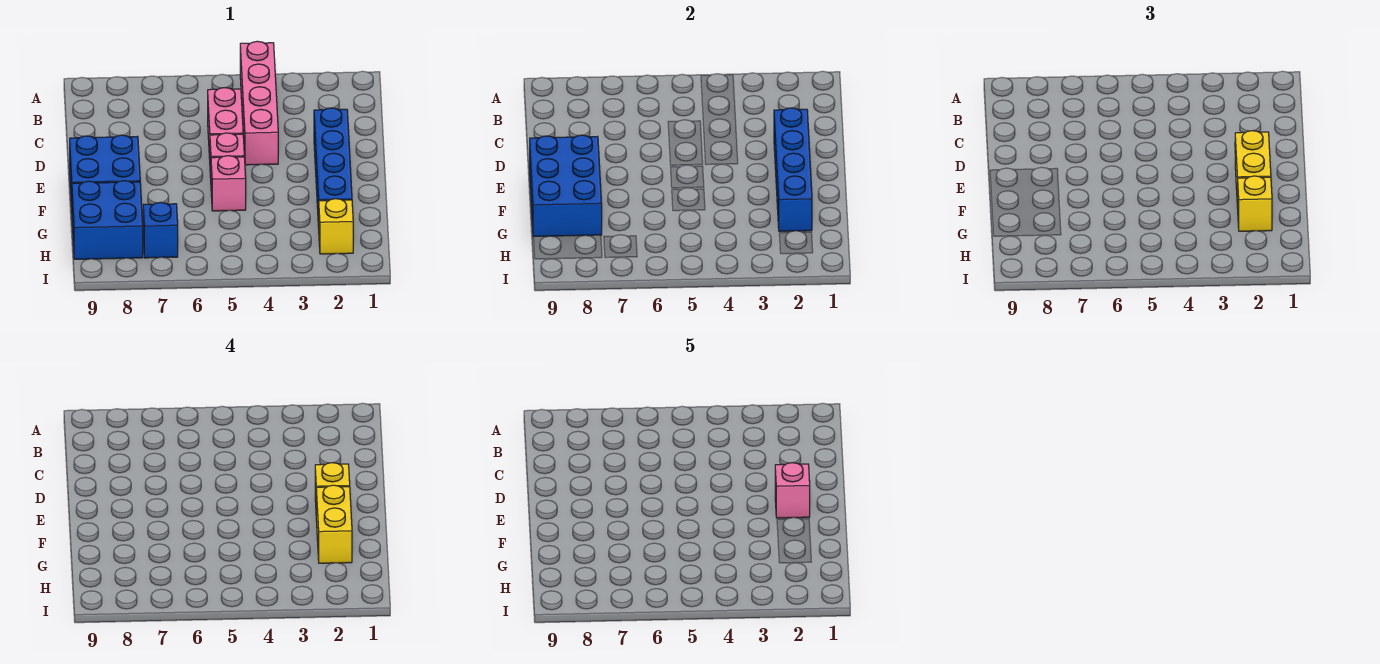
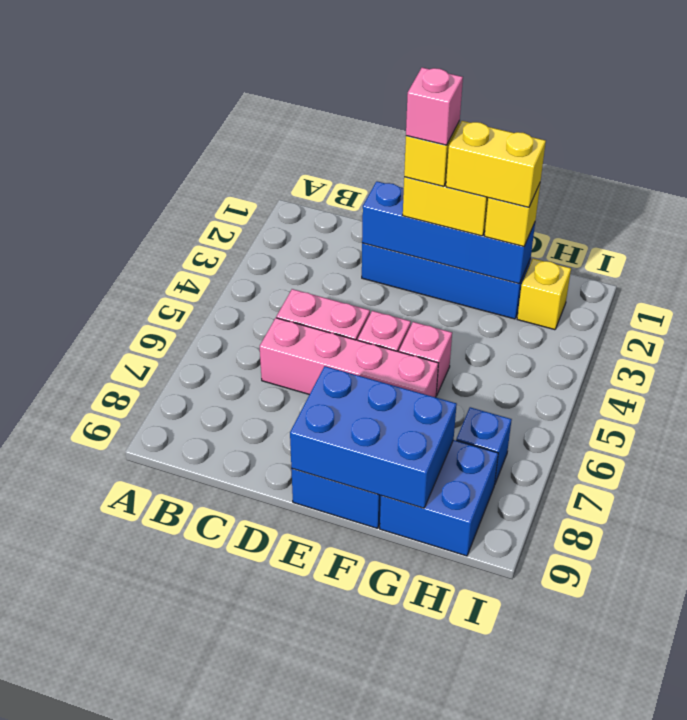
pink 1x4 brick [240,41,278,165] -> pink 1x4 brick moved to [260,318,438,397]

